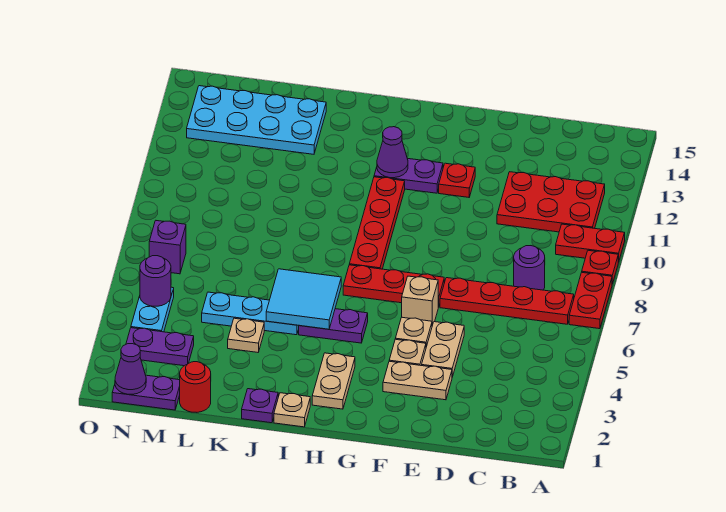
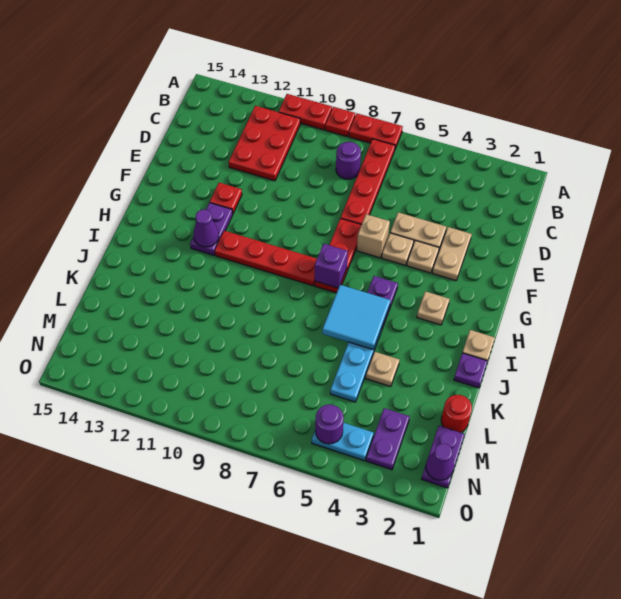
red 1x2 plate [556,224,625,262] -> red 1x2 plate turned to [279,94,332,130]
tan 1x2 plate [312,353,355,409] -> tan 1x1 plate [417,291,450,325]
cyan 2x4 plate [187,86,326,154] -> none
purple 1x1 brick [149,221,186,274] -> purple 1x1 brick moved to [315,244,348,288]

